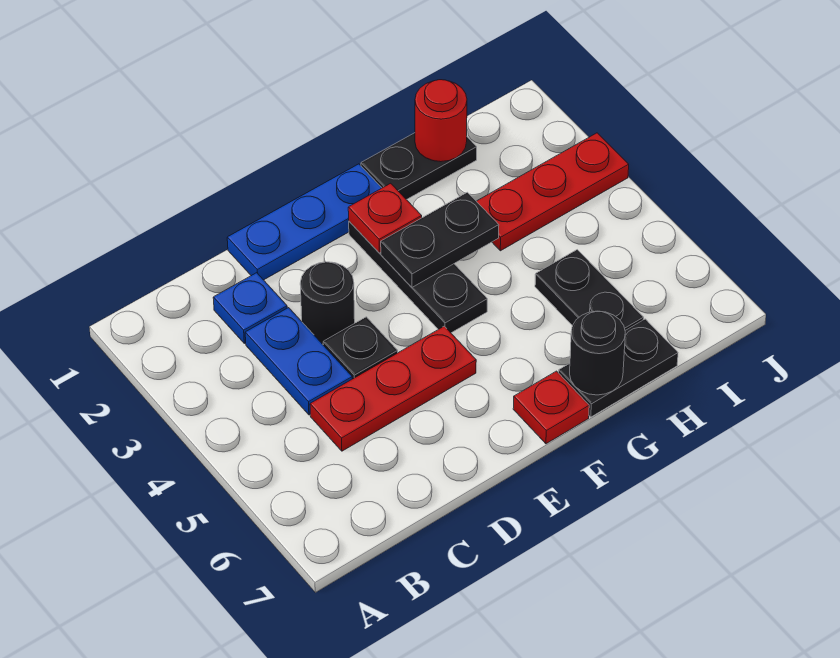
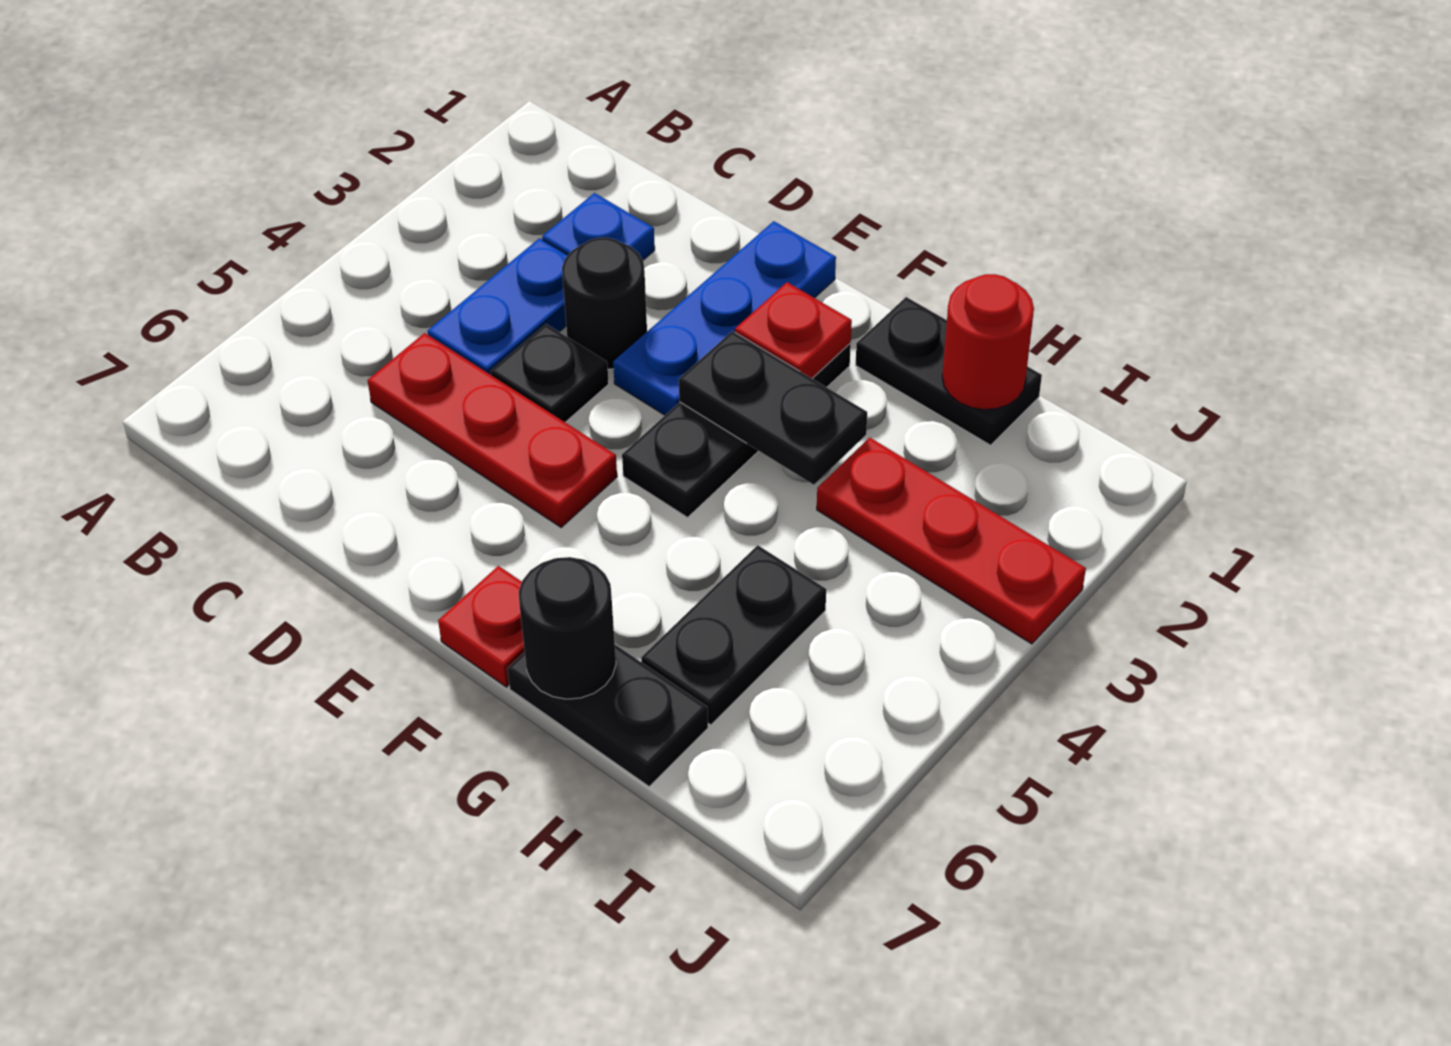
blue 1x3 plate [227,164,382,280] -> blue 1x3 plate turned to [613,221,836,415]

